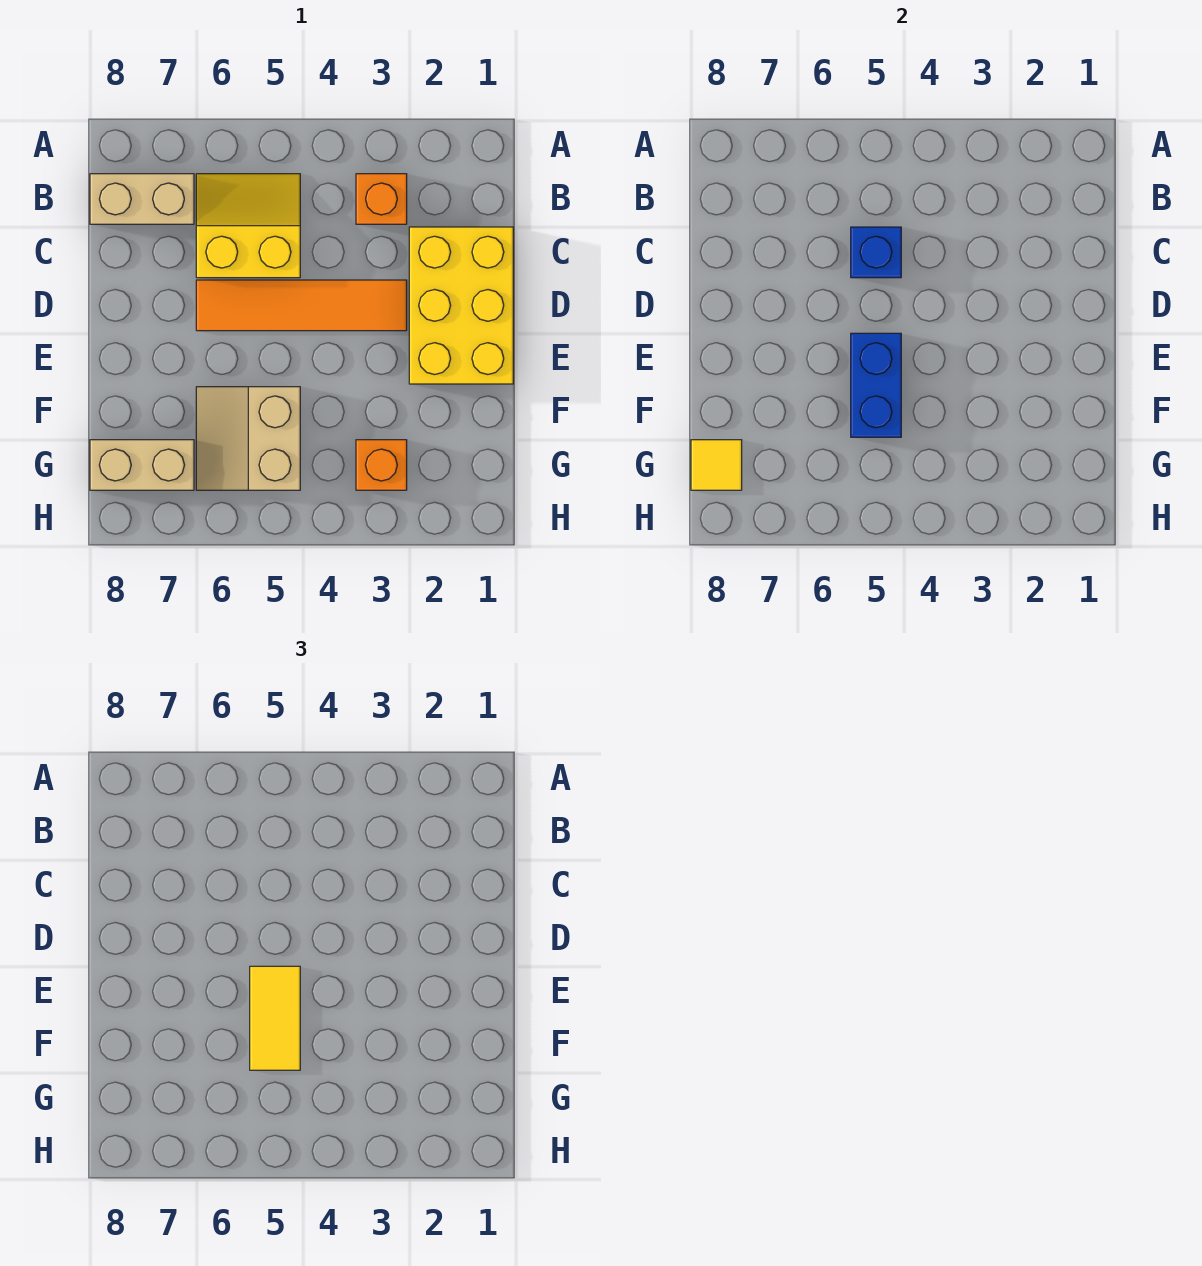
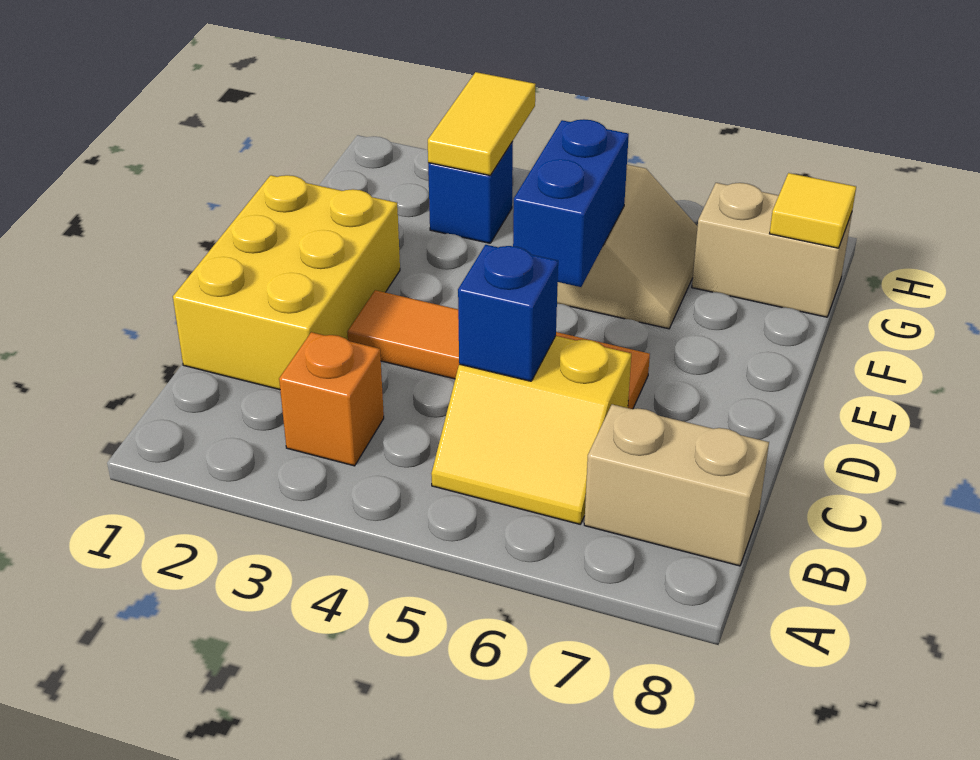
yellow 1x2 tile [250,966,300,1070] -> yellow 1x2 tile moved to [428,72,536,175]
orange 1x1 brick [356,440,407,490] -> blue 1x1 brick [428,141,513,243]

